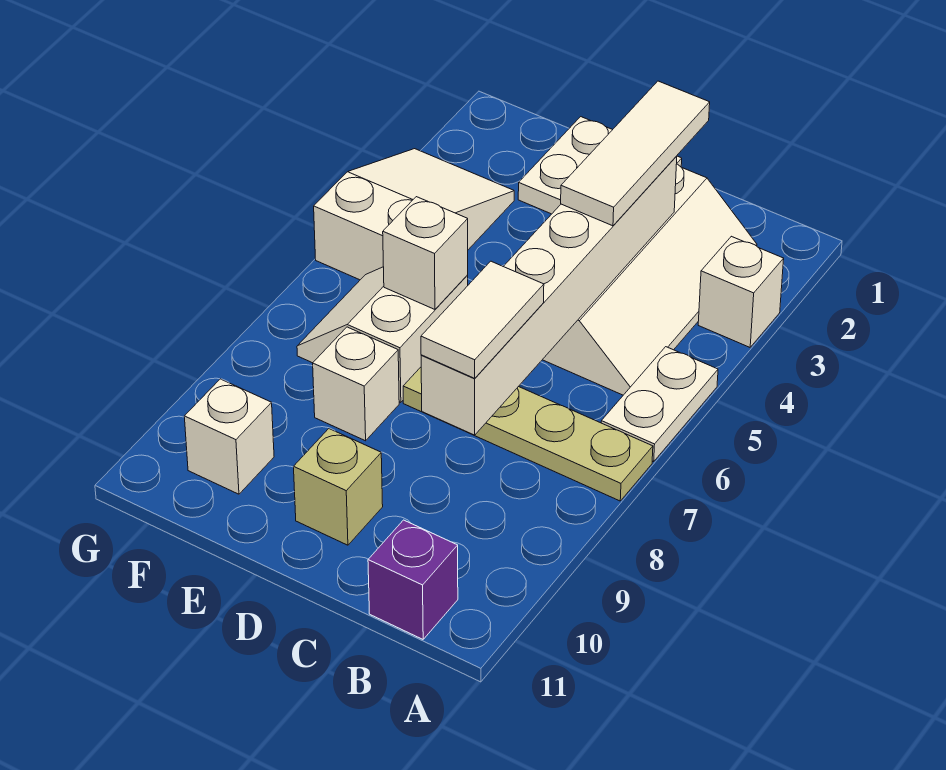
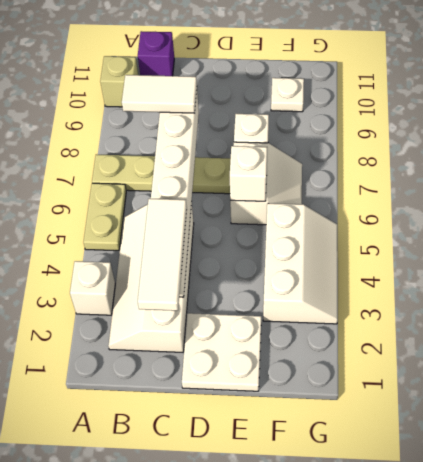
white 1x2 plate [601,347,718,462] -> tan 1x2 plate [83,183,126,251]
white 1x2 tile [421,261,544,378] -> white 1x2 tile turned to [122,75,197,113]
tan 1x1 brick [294,429,383,545] -> tan 1x1 brick moved to [100,56,138,107]
white 2x3 slope [314,149,514,280] -> white 2x3 slope turned to [263,203,338,324]
white 1x1 brick [184,379,274,494] -> white 1x1 plate [271,78,304,112]

